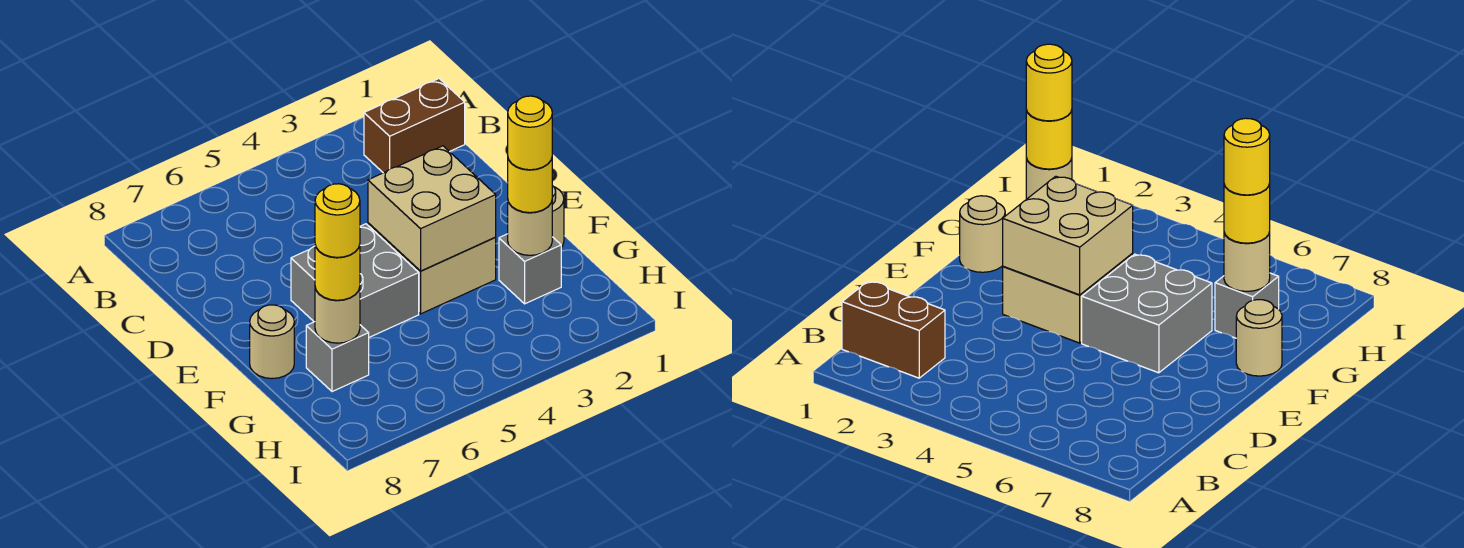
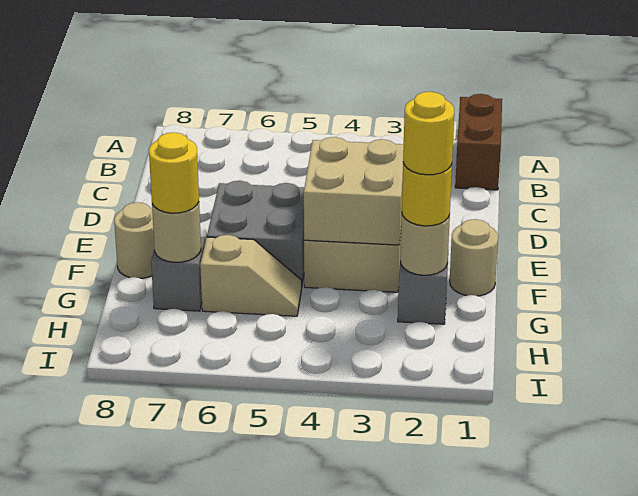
brown 1x2 brick [364,79,465,173] -> brown 1x2 brick turned to [455,94,502,190]
none -> tan 1x2 slope [200,235,302,316]
yellow 1x1 round brick [315,184,360,257] -> none

